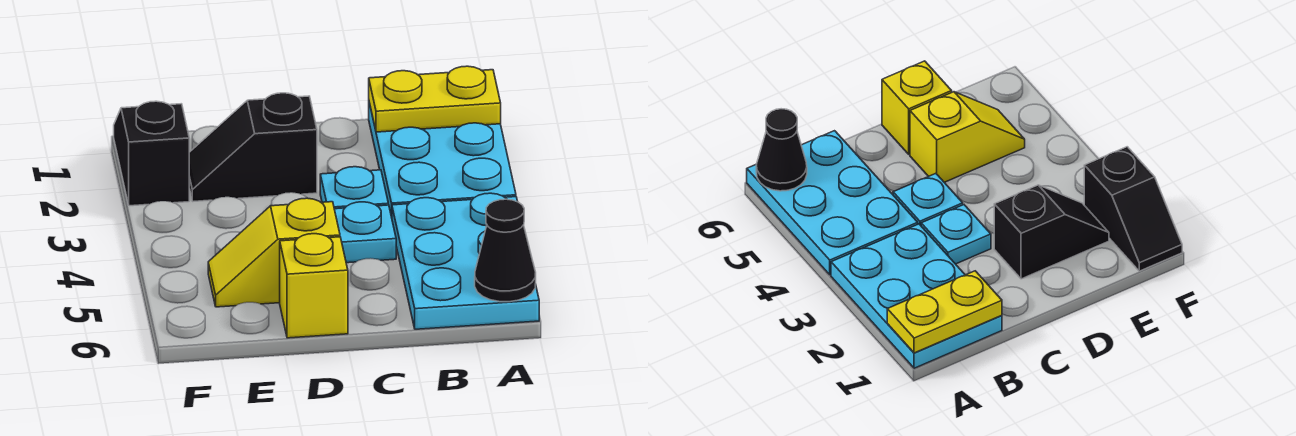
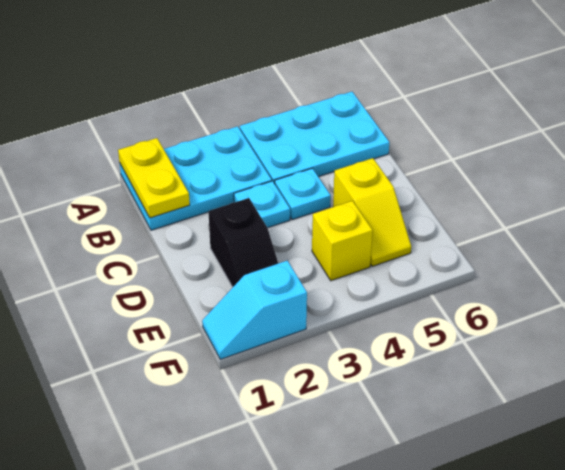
black 1x1 cone [475,199,536,302] -> none
yellow 1x1 brick [280,234,348,338] -> yellow 1x1 brick moved to [312,201,373,281]
black 1x2 slope [114,101,189,206] -> cyan 1x2 slope [202,261,307,359]

